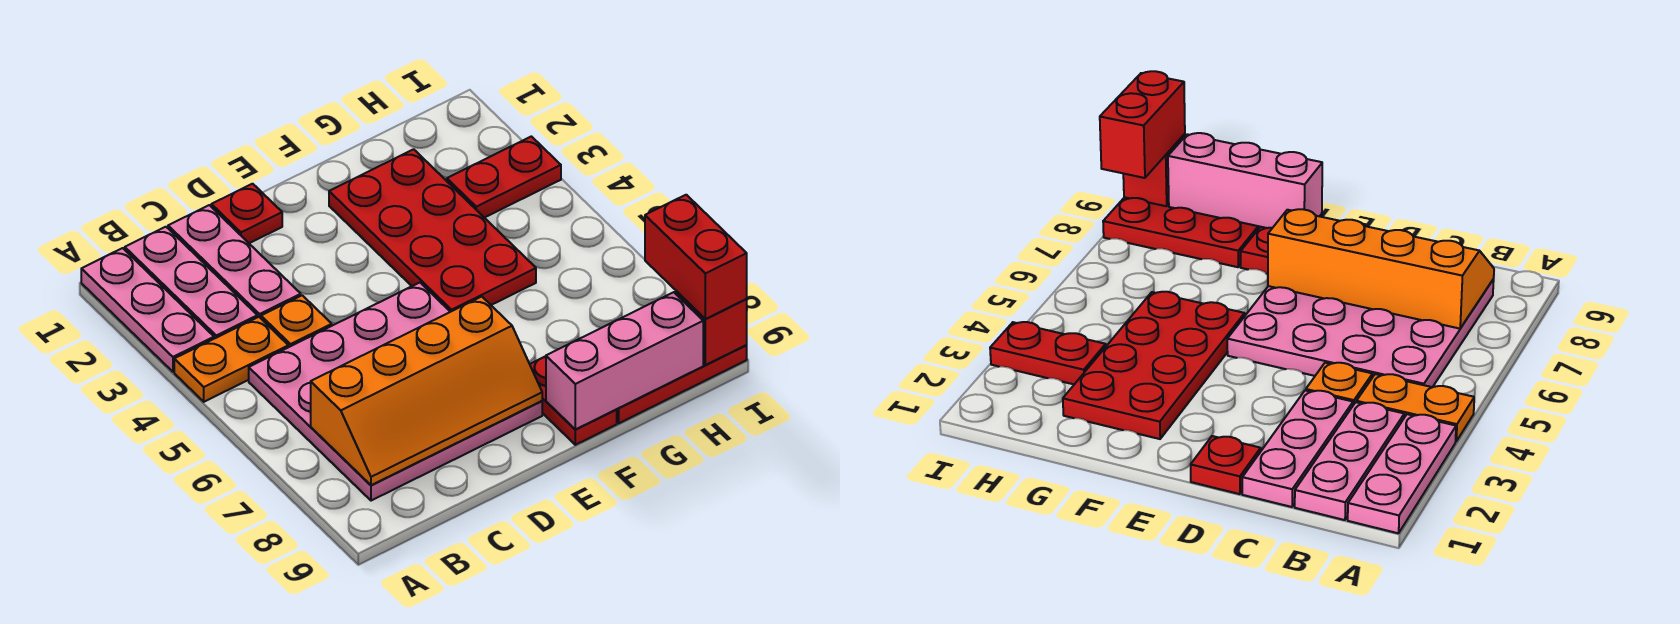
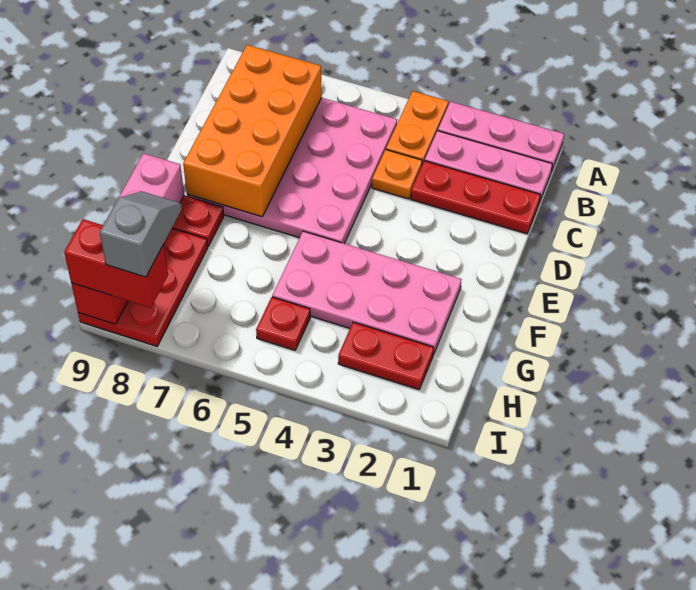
orange 2x4 slope [311,297,542,485] -> orange 2x4 brick [183,45,322,217]
pink 1x3 plate [168,205,301,318] -> red 1x3 plate [411,161,540,234]
red 1x1 plate [211,184,282,243] -> red 1x1 plate moved to [256,297,310,350]
red 2x4 plate [329,149,536,312] -> pink 2x4 plate [272,231,461,354]
red 1x2 plate [447,136,561,218] -> red 1x2 plate turned to [338,322,434,390]
none -> grey 1x2 slope [100,191,182,277]

